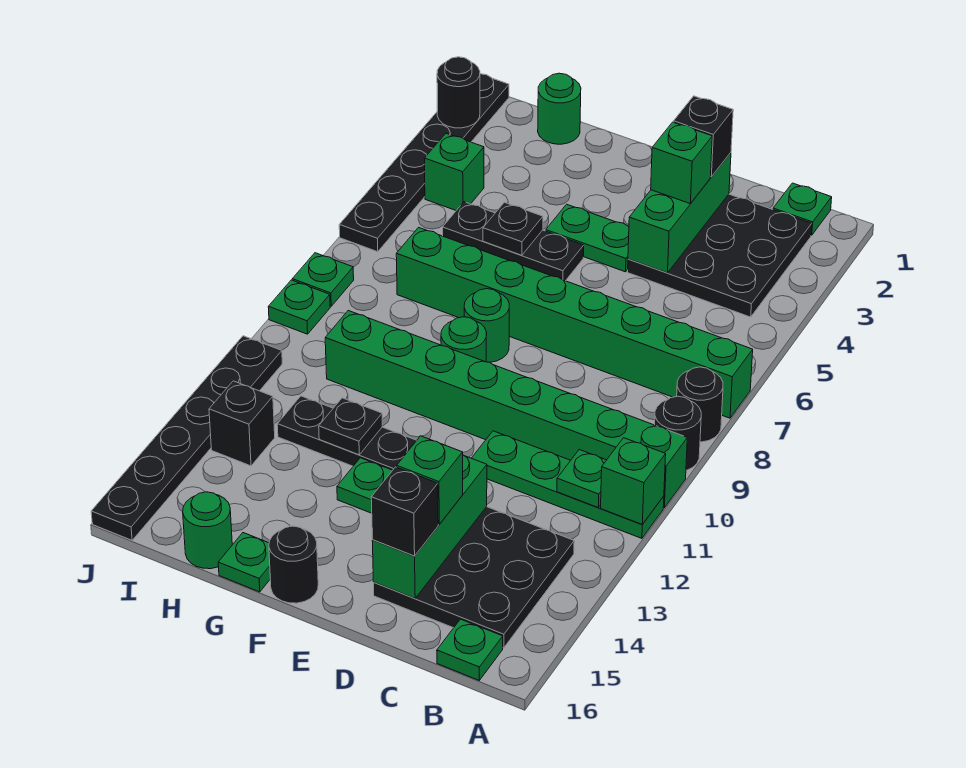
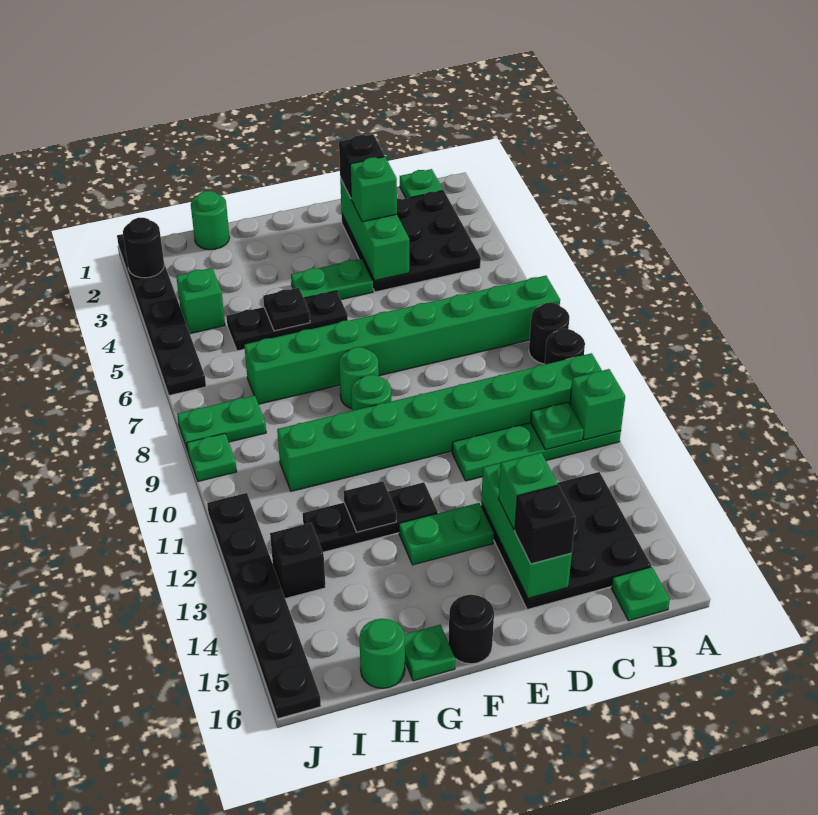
green 1x1 plate [292,253,354,306] -> green 1x2 plate [177,396,266,451]

